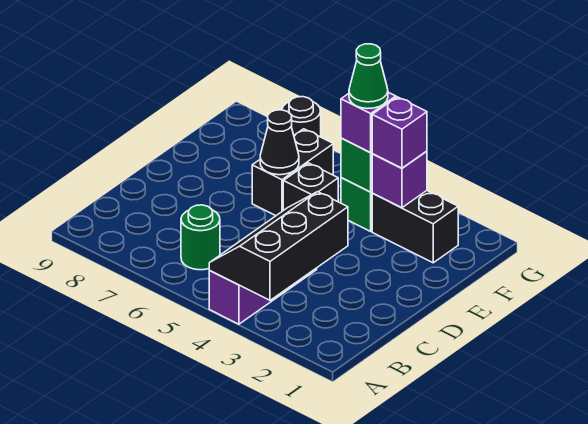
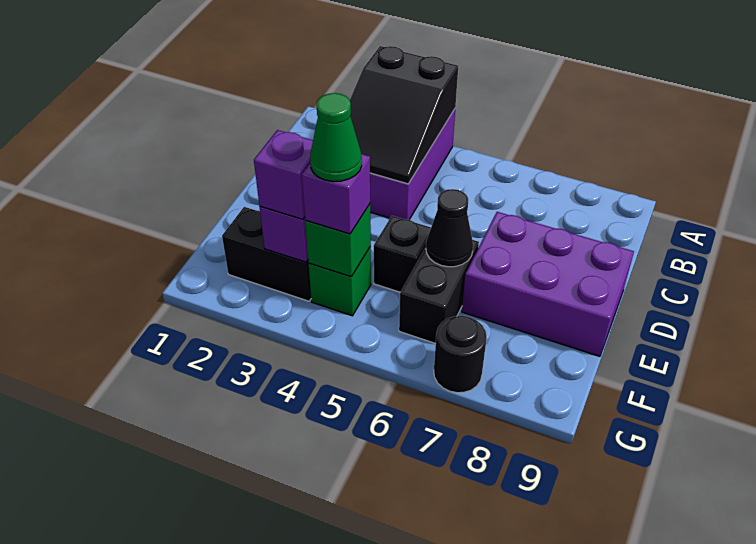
black 2x3 slope [209,192,348,300] -> black 2x3 slope turned to [350,46,458,184]
green 1x1 round brick [181,205,220,270] -> none
none -> purple 2x3 brick [462,212,634,356]

